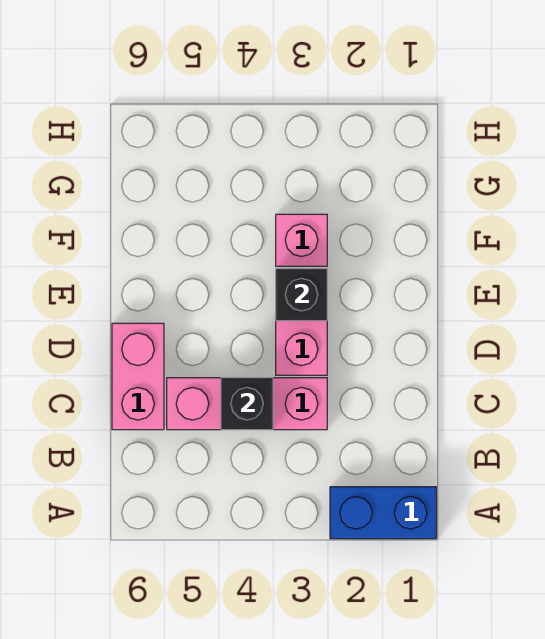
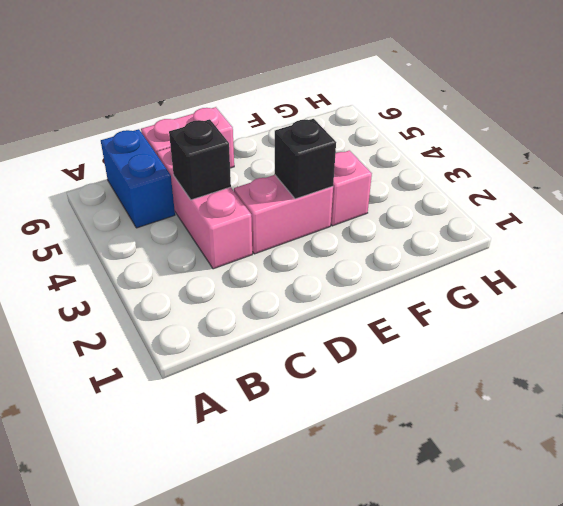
blue 1x2 brick [330,487,436,539] -> blue 1x2 brick moved to [101,129,175,228]

